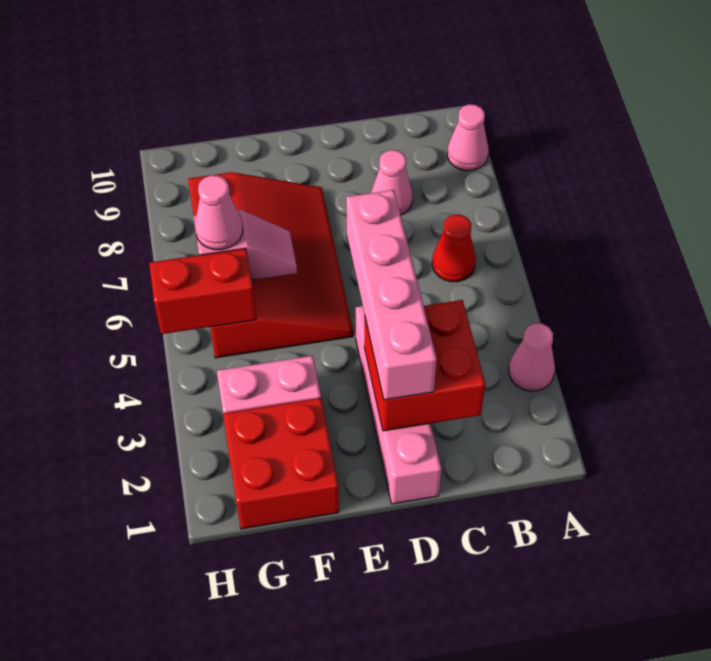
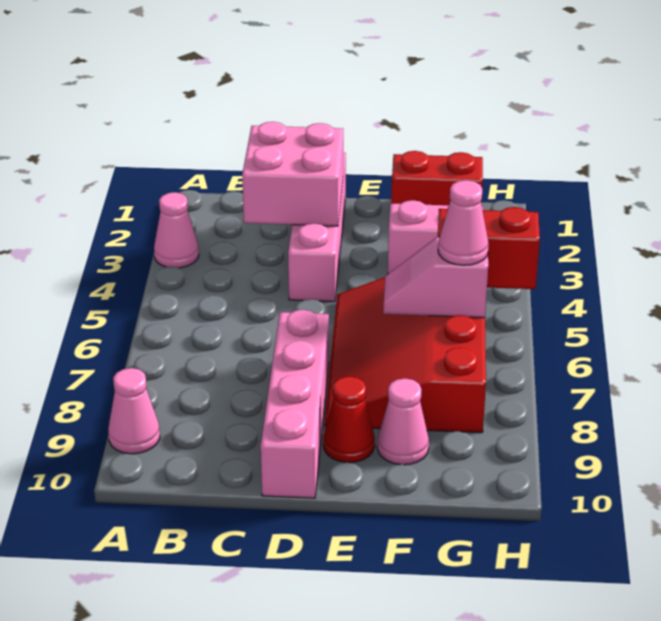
red 1x1 cone [432,215,476,282] -> red 1x1 cone moved to [323,376,375,463]
red 2x2 brick [364,300,485,431] -> pink 2x2 brick [242,122,343,226]
pink 1x1 cone [371,150,413,215] -> pink 1x1 cone moved to [377,378,429,465]
pink 1x4 brick [346,190,437,400] -> pink 1x4 brick moved to [261,310,329,498]
red 2x2 brick [223,398,339,529] -> red 1x2 brick [391,151,483,205]

